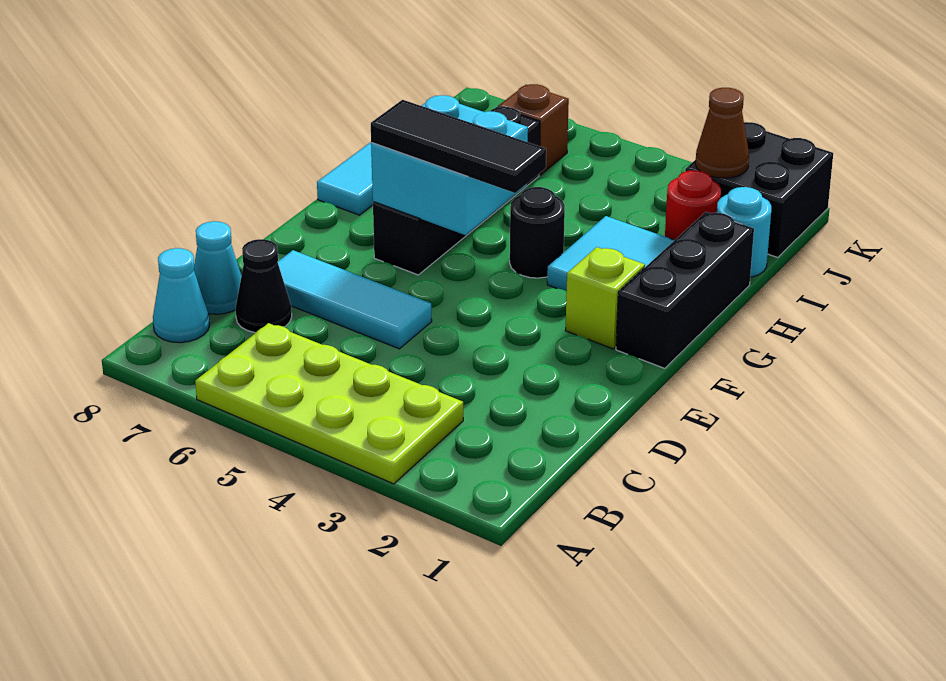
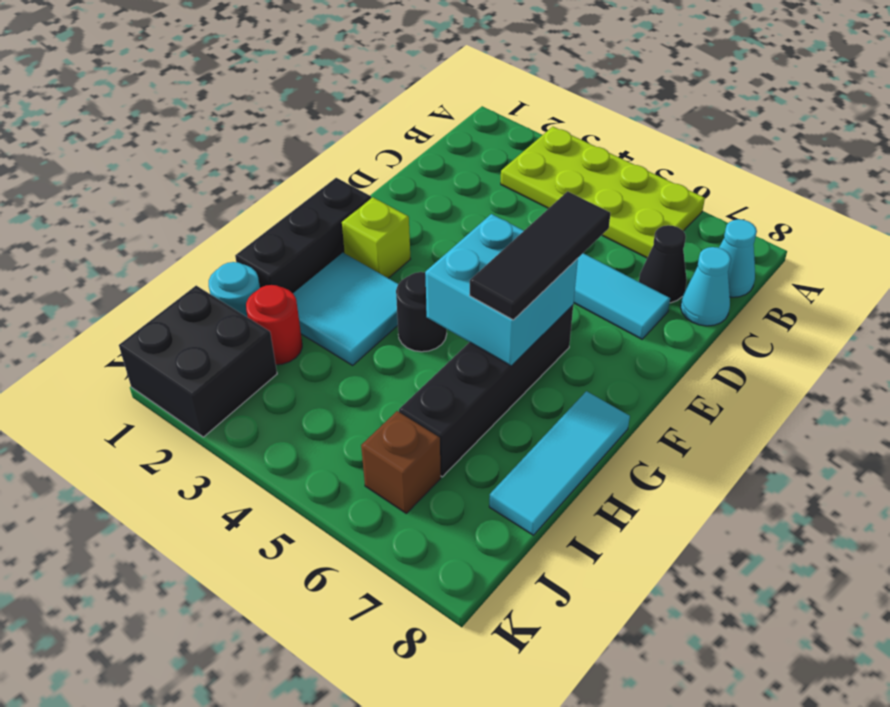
black 1x3 tile [371,100,546,193] -> black 1x3 tile turned to [470,191,610,320]
brown 1x1 cone [695,88,749,178] -> none

